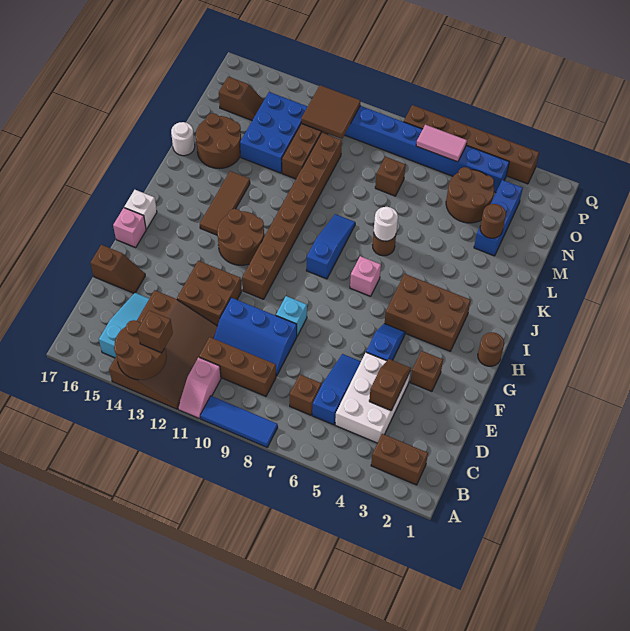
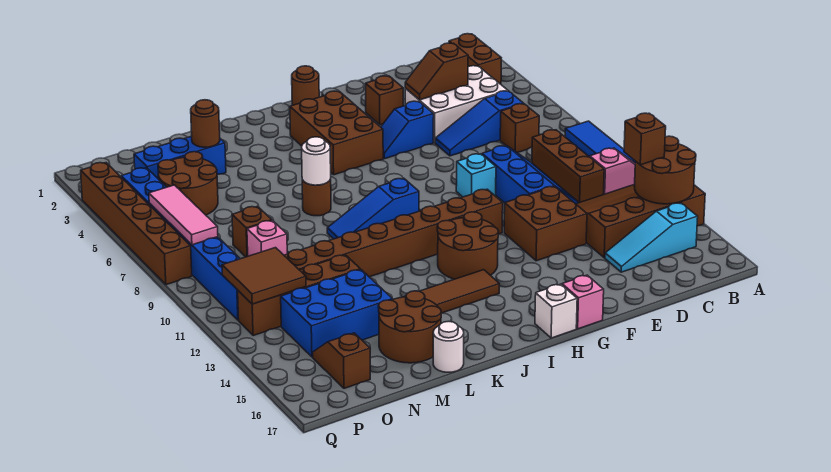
brown 1x2 slope [91,245,145,293] -> none
pink 1x1 brick [350,256,381,296] -> pink 1x1 brick moved to [247,221,287,256]
pink 1x2 tile [416,125,467,162] -> pink 1x3 tile [149,185,218,245]

